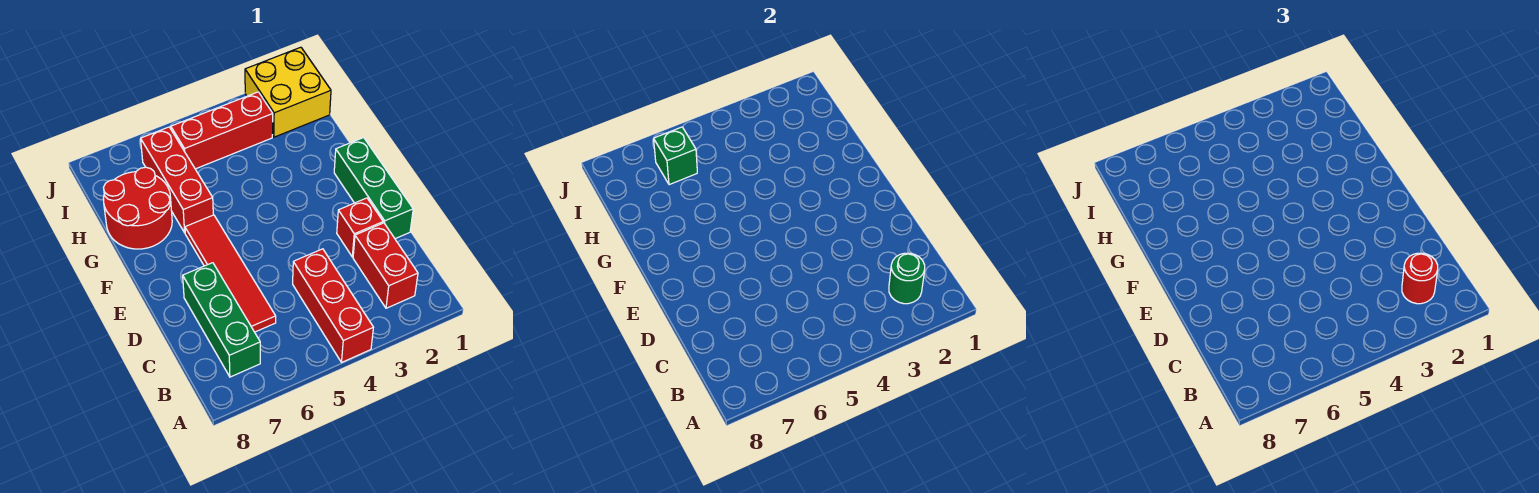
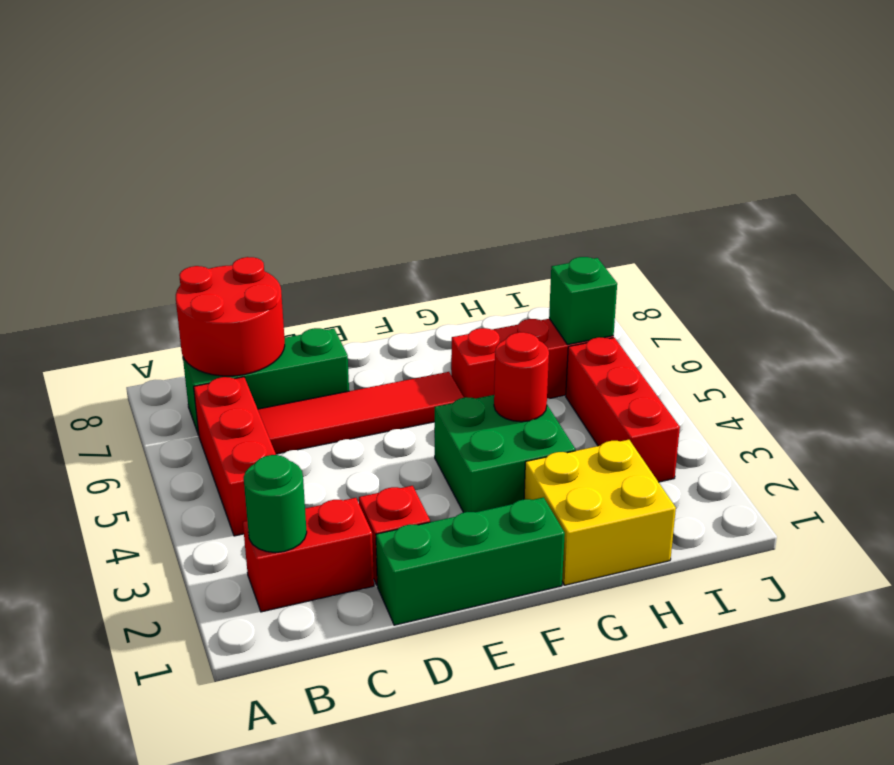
red 1x3 brick [293,249,373,362] -> red 1x3 brick turned to [194,377,276,536]
red 1x1 round brick [1402,253,1438,304] -> red 1x1 round brick moved to [494,332,549,422]
none -> green 2x2 brick [435,395,575,513]
red 2x2 round brick [103,167,172,249] -> red 2x2 round brick moved to [176,257,285,376]
yellow 2x2 brick [245,47,331,137] -> yellow 2x2 brick moved to [524,440,676,585]

